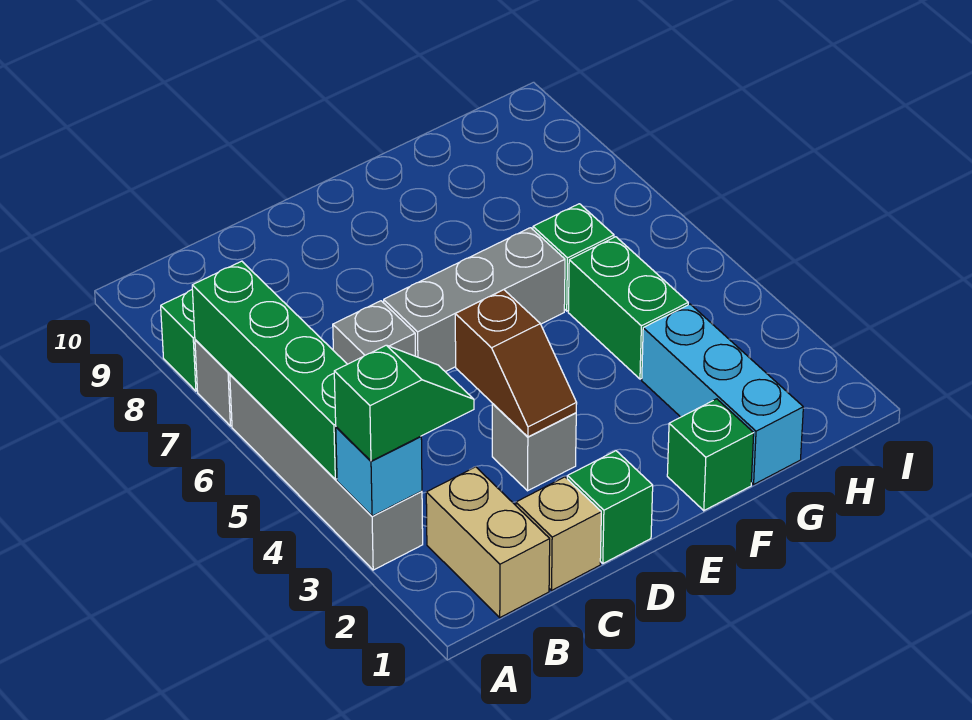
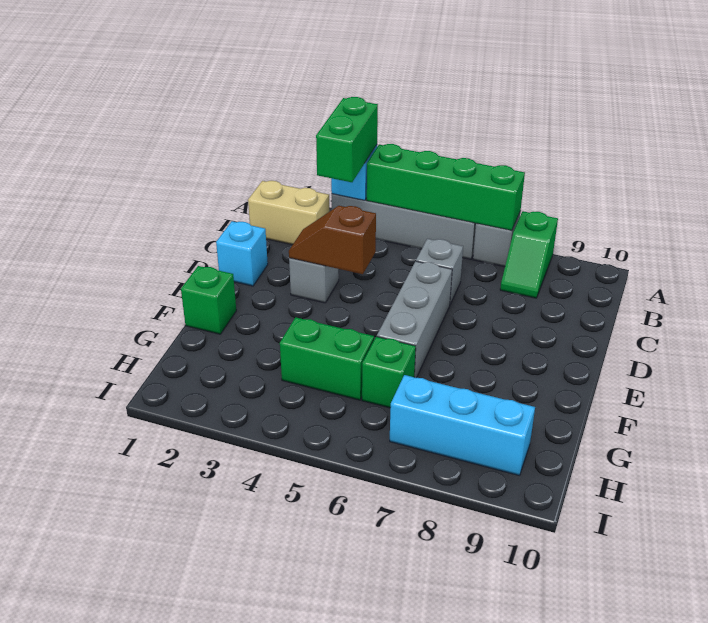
green 1x2 slope [334,345,474,461] -> green 1x2 brick [316,97,378,182]
tan 1x1 brick [516,477,601,590] -> none
green 1x1 brick [567,451,653,563] -> cyan 1x1 brick [216,221,268,286]
cyan 1x3 brick [642,304,803,484] -> cyan 1x3 brick moved to [390,375,535,476]

